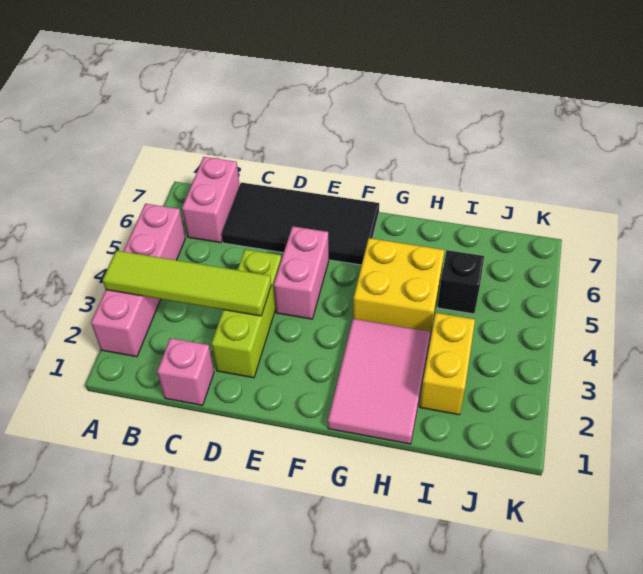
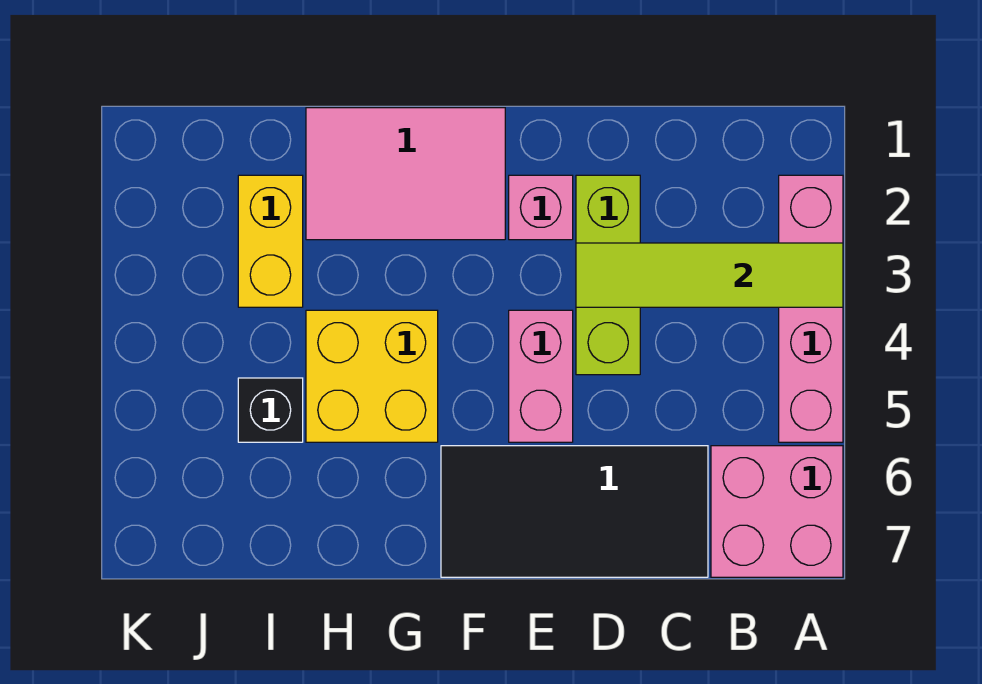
pink 1x2 brick [182,157,240,243] -> pink 2x2 brick [711,446,843,577]
pink 1x1 brick [157,338,214,405] -> pink 1x1 brick moved to [509,175,573,240]
pink 2x3 tile [328,319,431,444] -> pink 2x3 tile turned to [306,108,505,240]

